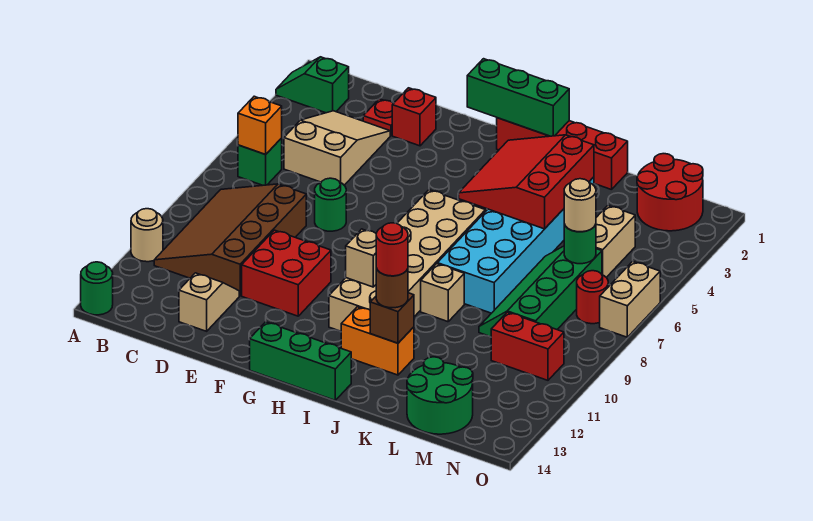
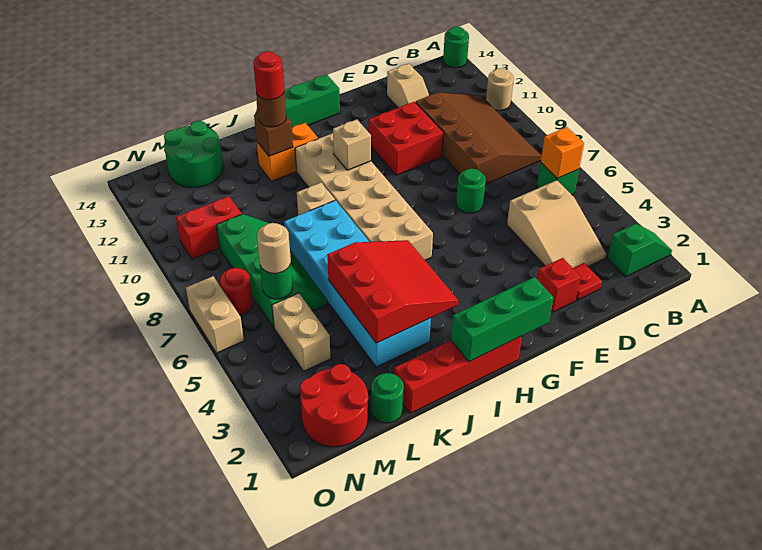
none -> green 1x1 round brick [371,373,404,423]

